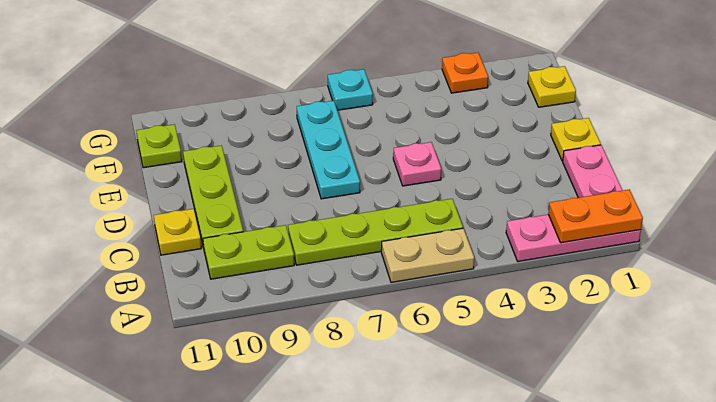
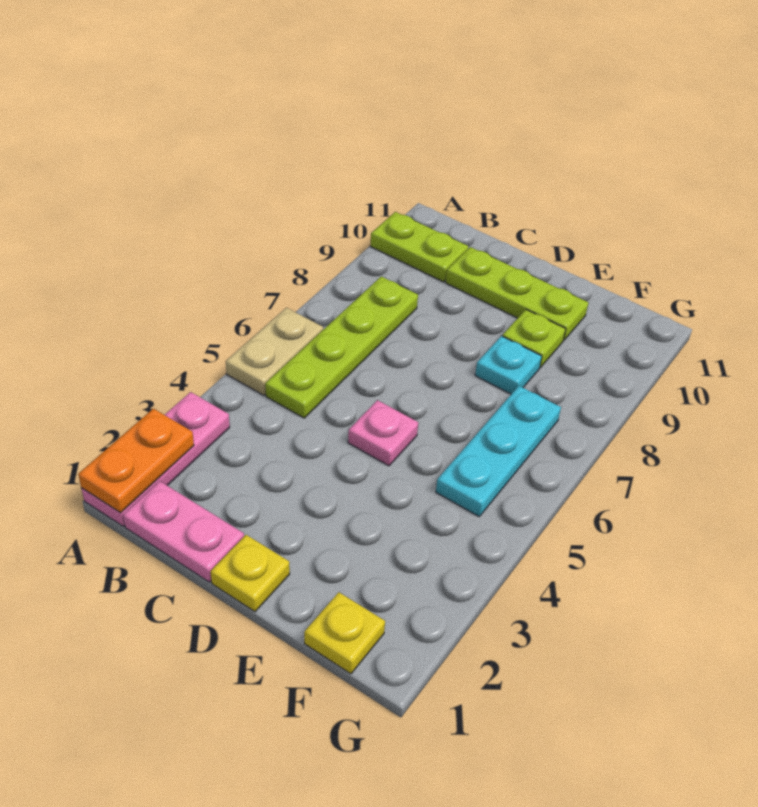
lime 1x2 plate [203,225,294,279] -> lime 1x2 plate turned to [370,212,468,282]
yellow 1x1 plate [154,209,201,255] -> none
cyan 1x3 plate [297,101,360,199] -> cyan 1x3 plate turned to [436,386,561,516]
lime 1x1 plate [136,124,182,168] -> lime 1x1 plate moved to [502,310,566,368]
orange 1x1 plate [442,53,488,93] -> none
cyan 1x1 plate [328,69,373,110] -> cyan 1x1 plate moved to [475,336,542,394]

